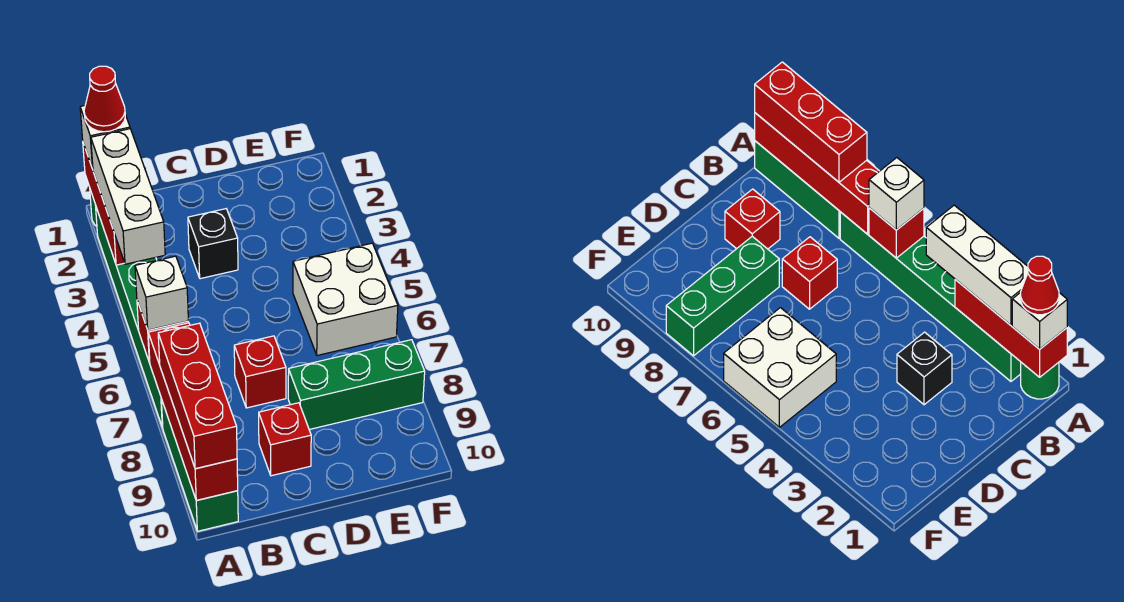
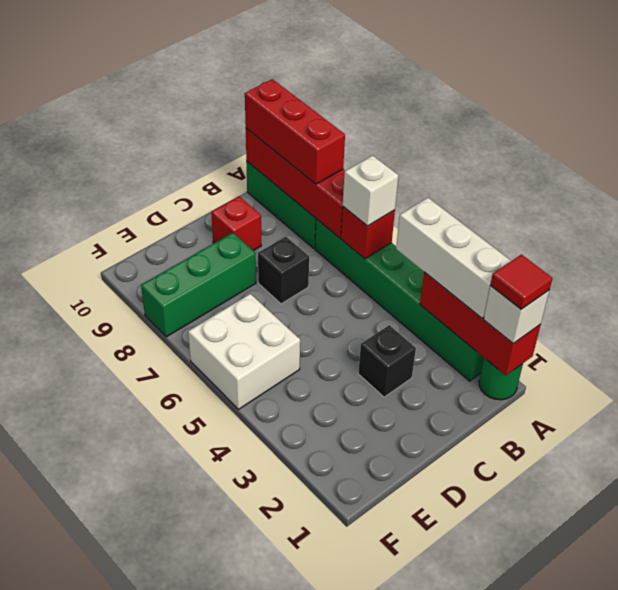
red 1x1 cone [84,66,125,132] -> red 1x1 tile [490,255,552,309]
red 1x1 brick [234,336,286,408] -> black 1x1 brick [258,237,309,304]

